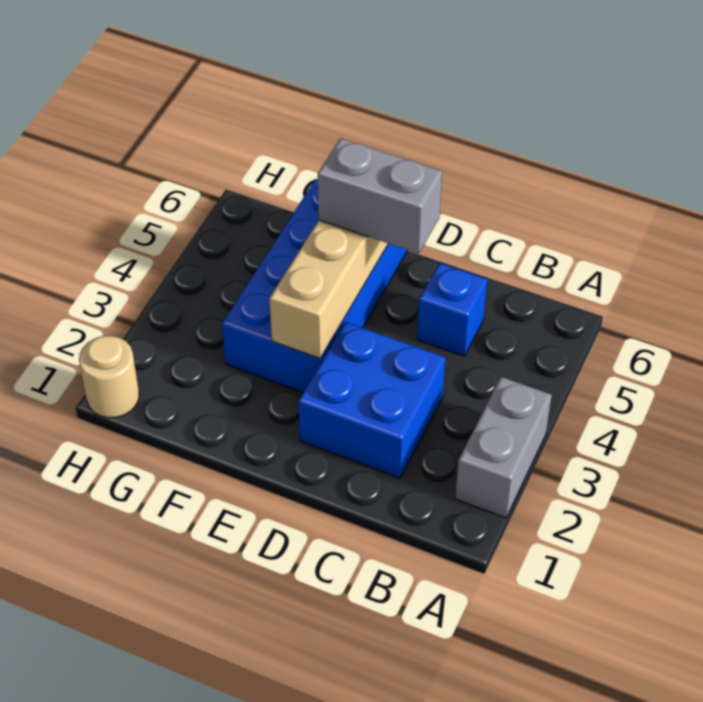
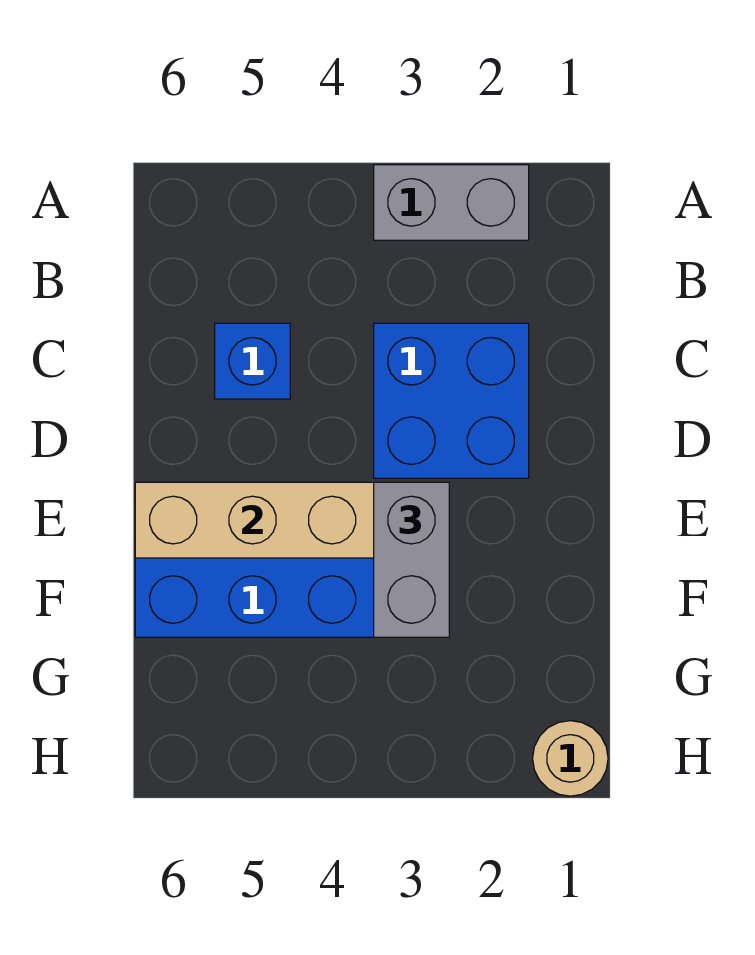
grey 1x2 brick [318,138,442,254] -> grey 1x2 brick moved to [374,482,449,637]

